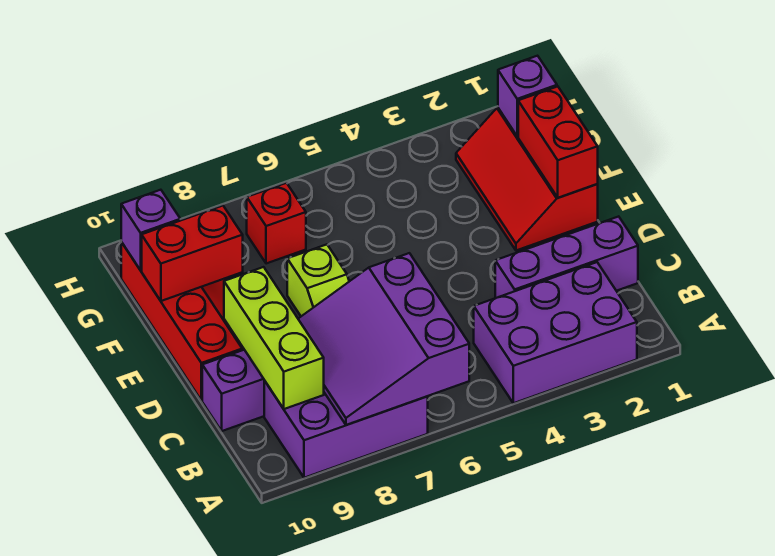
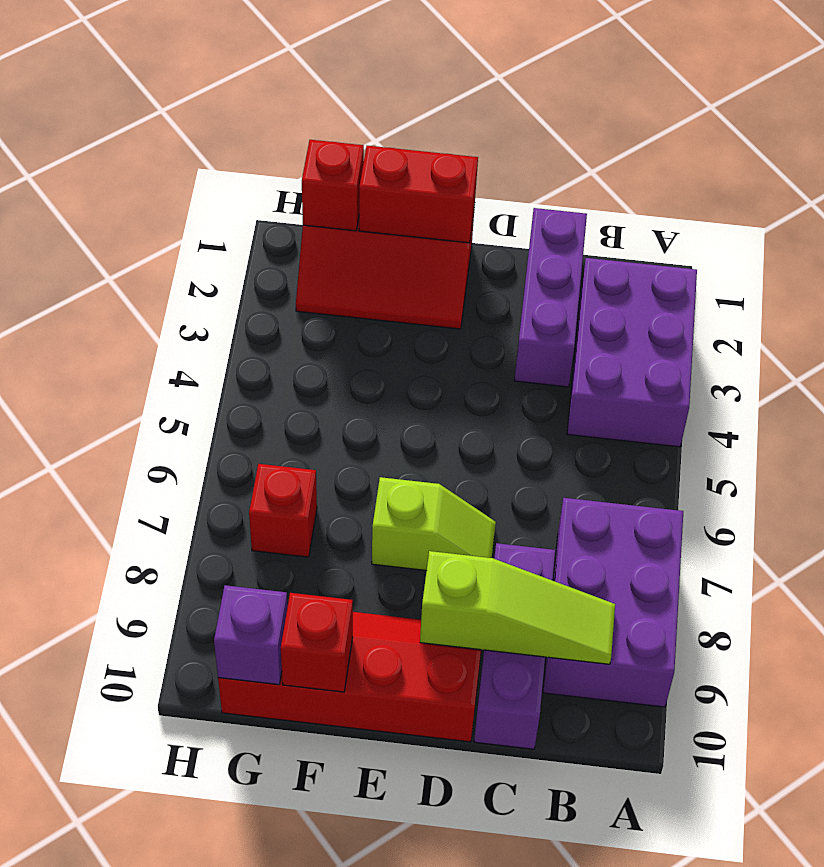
purple 3x3 slope [298,253,469,425] -> none
lime 1x3 brick [224,267,324,409] -> lime 1x3 slope [420,551,615,664]
red 1x2 brick [142,206,243,301] -> red 1x1 brick [281,593,353,692]
purple 1x1 brick [498,56,557,136] -> red 1x1 brick [302,140,364,231]

